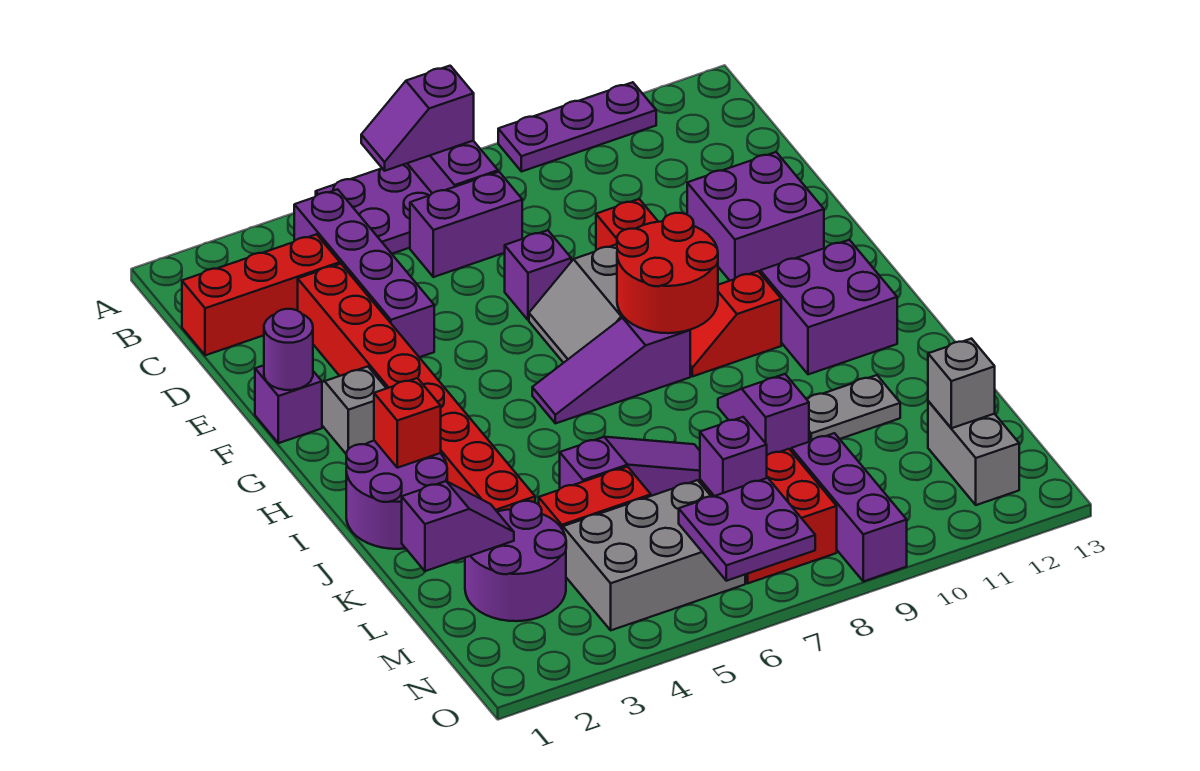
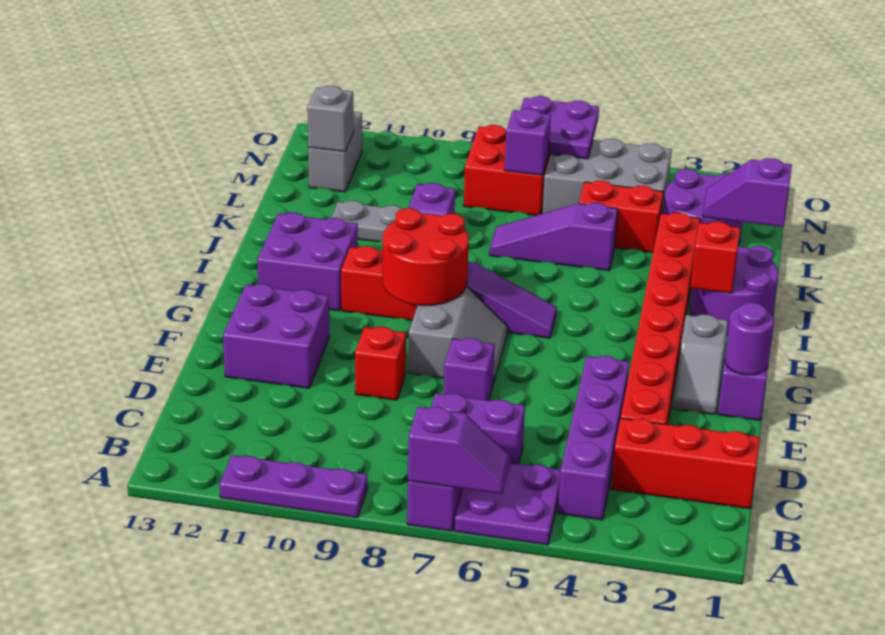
purple 1x3 brick [791,433,907,581] -> none

